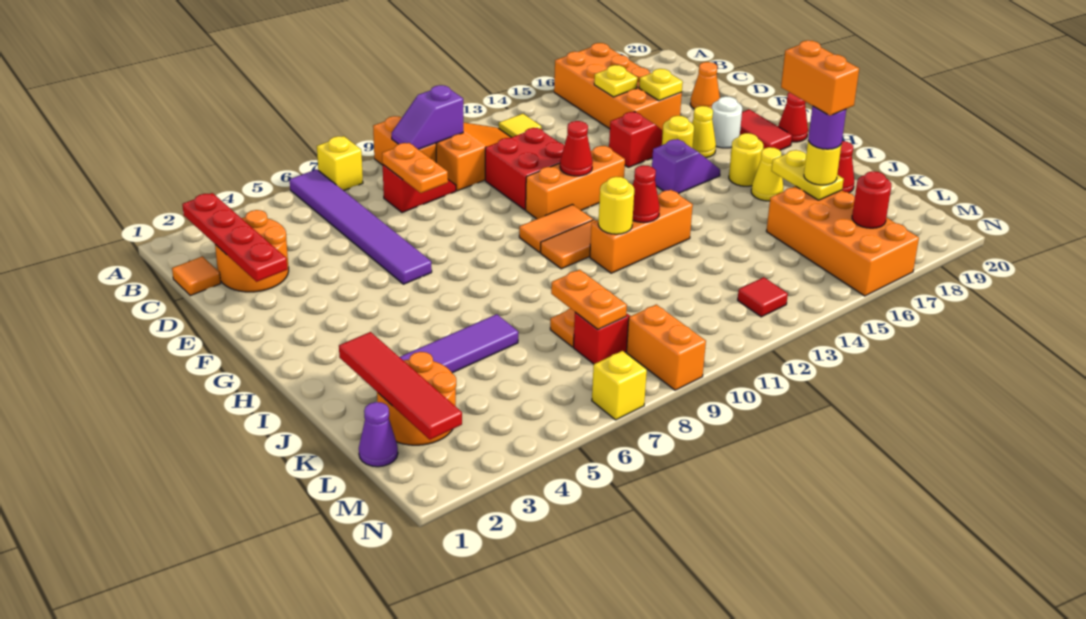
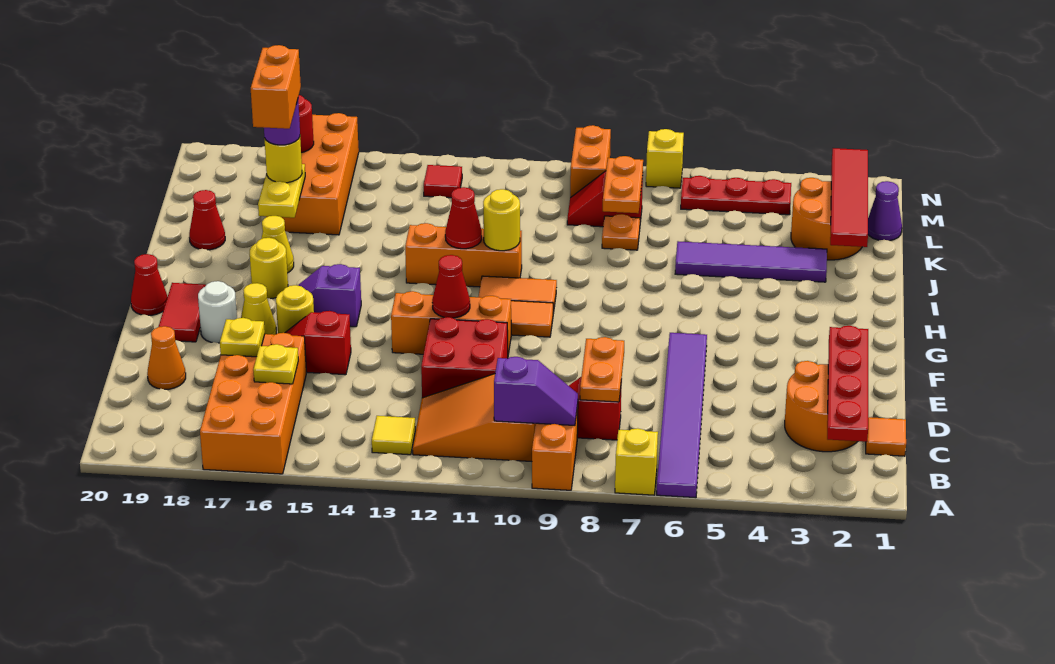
none -> red 1x3 plate [681,176,791,215]

